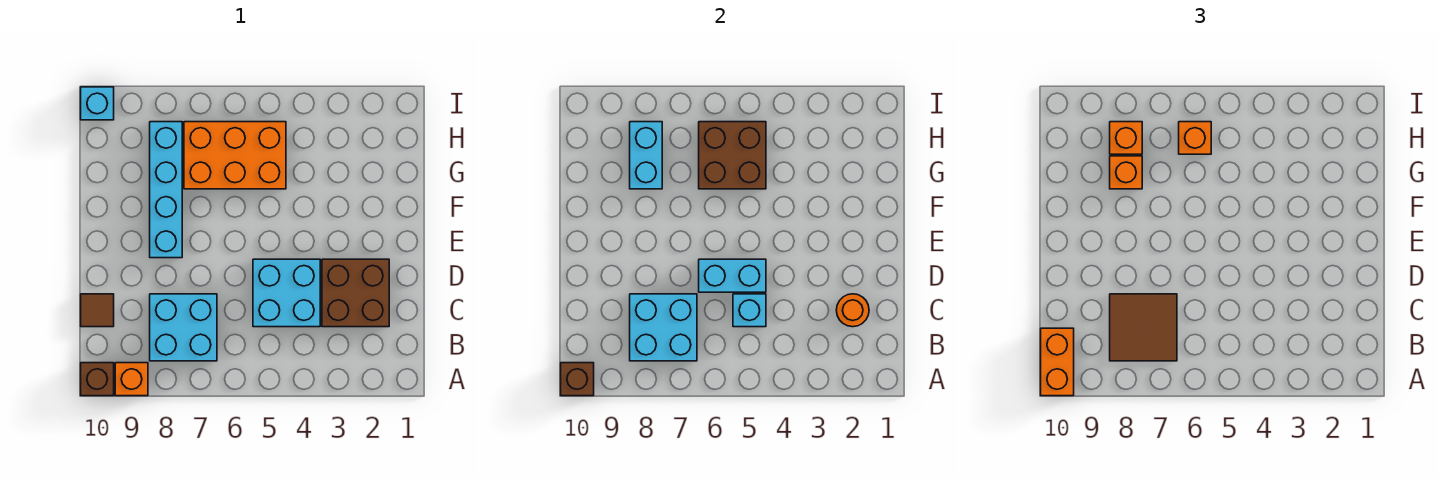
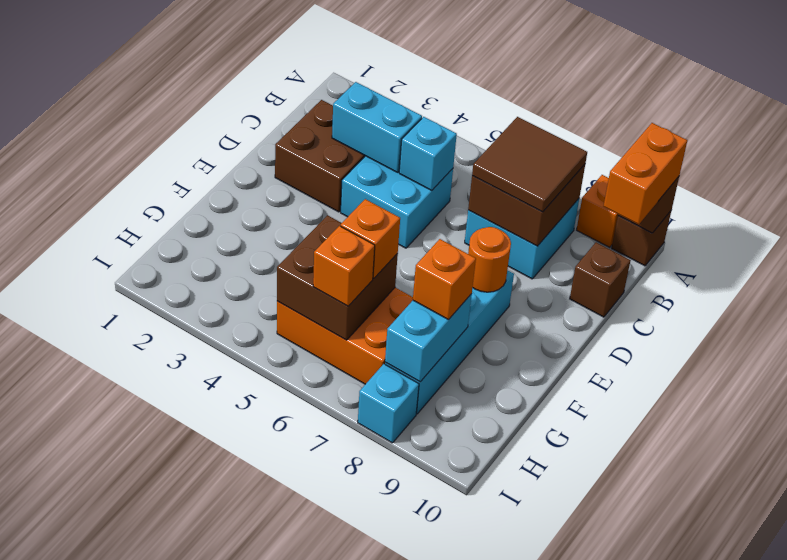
cyan 2x2 brick [630,294,697,361] -> brown 2x2 brick [468,164,585,246]
orange 1x1 round brick [836,294,869,327] -> orange 1x1 round brick moved to [468,227,511,292]
brown 1x1 tile [81,294,114,327] -> brown 1x1 brick [570,242,631,317]
cyan 1x2 brick [699,259,766,292] -> cyan 1x2 brick moved to [332,82,422,172]
orange 1x1 brick [1110,122,1142,154] -> orange 1x1 brick moved to [341,199,400,278]
cyan 1x1 brick [81,87,114,120] -> cyan 1x1 brick moved to [358,364,419,443]

